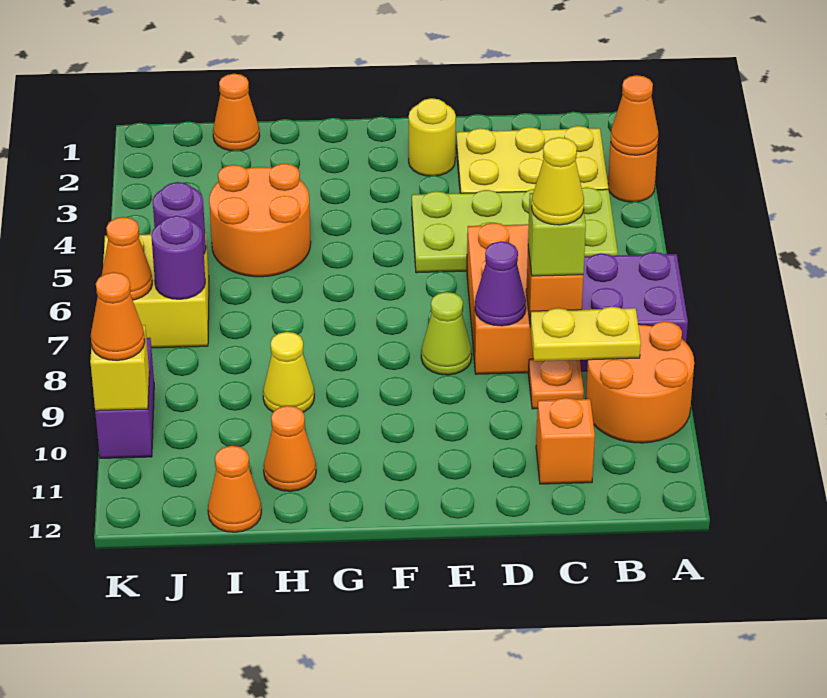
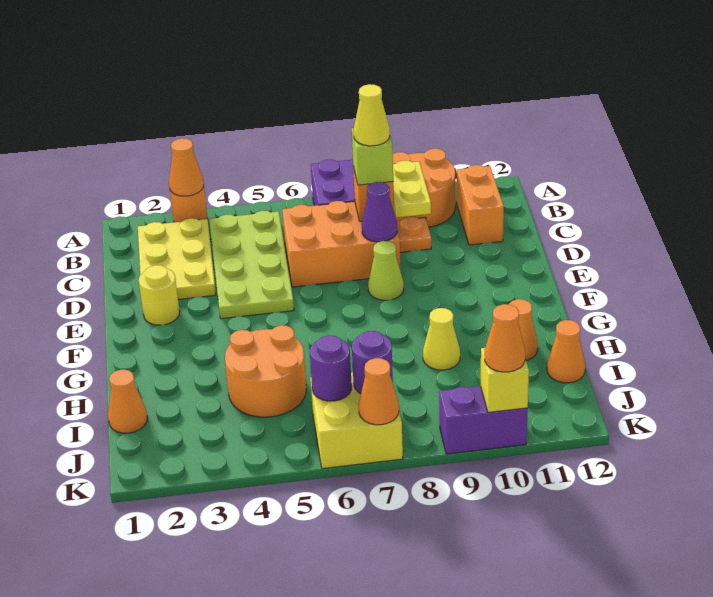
orange 1x1 brick [536,398,595,484] -> orange 1x2 brick [457,165,504,245]

